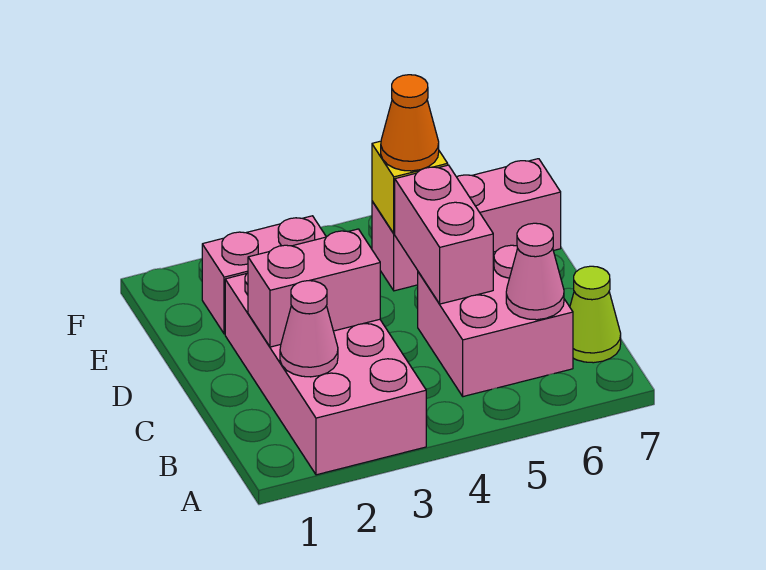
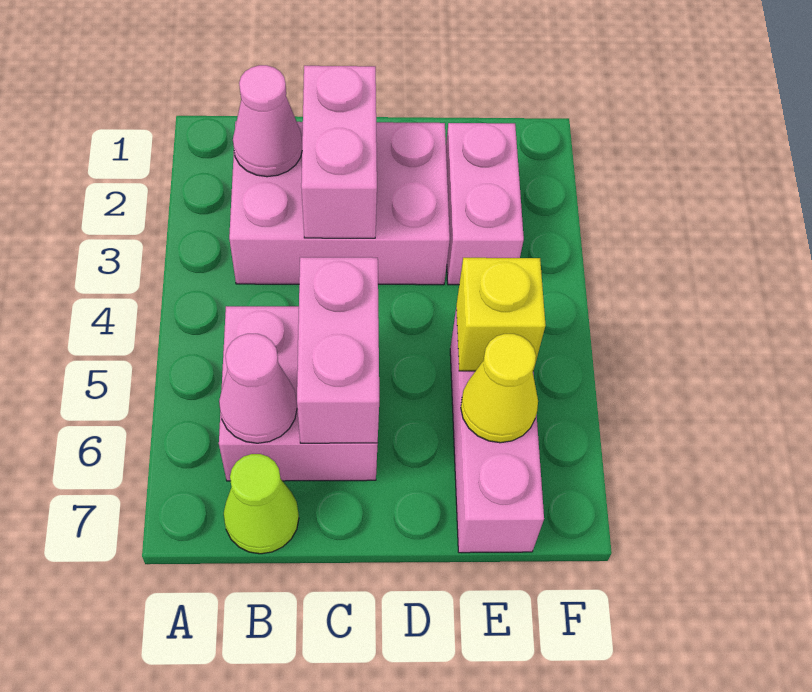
pink 2x4 brick [225,273,426,475] -> pink 2x3 brick [229,121,450,285]
pink 1x2 brick [395,165,493,304] -> pink 1x2 brick turned to [297,257,379,443]
orange 1x1 cone [381,75,439,171] -> none
none -> yellow 1x1 cone [461,334,538,443]

